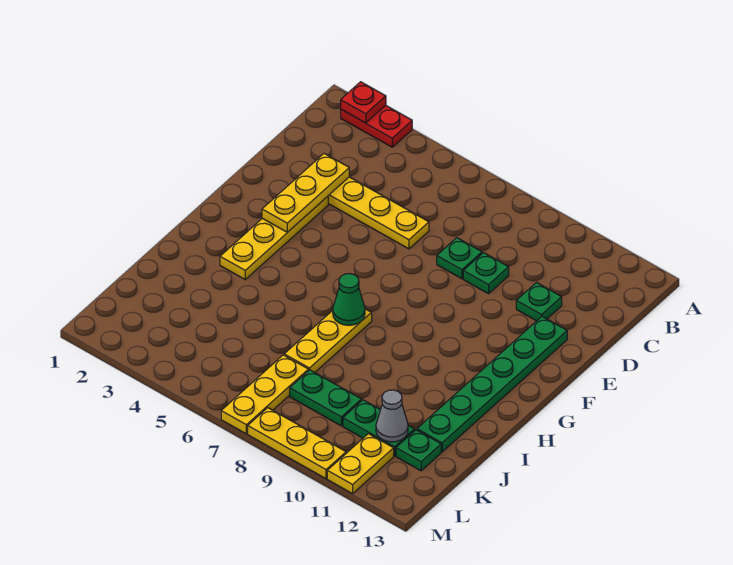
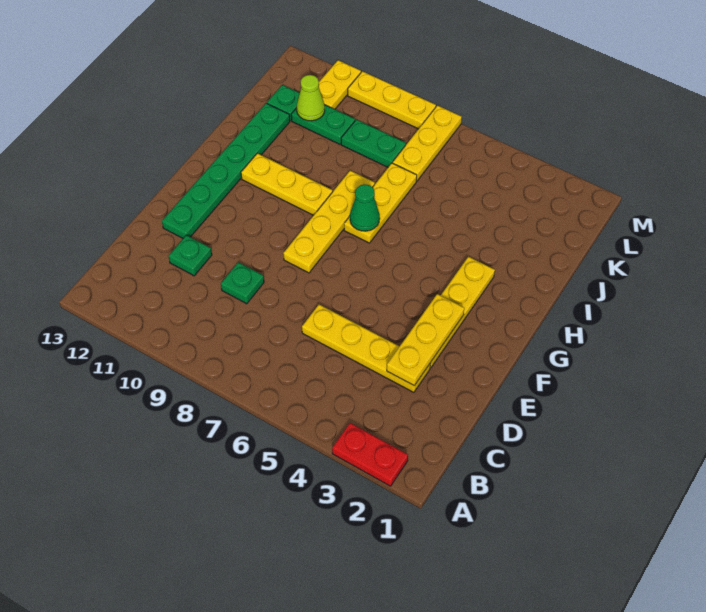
red 1x1 plate [341,82,386,123] -> none
green 1x1 plate [437,238,482,279] -> none
none -> yellow 1x4 plate [283,171,375,273]
none -> yellow 1x3 plate [241,153,333,215]
grey 1x1 cone [376,390,408,442] -> lime 1x1 cone [297,75,325,121]

